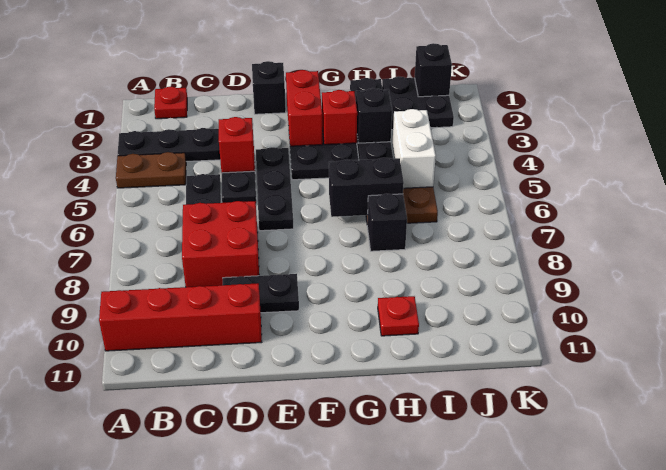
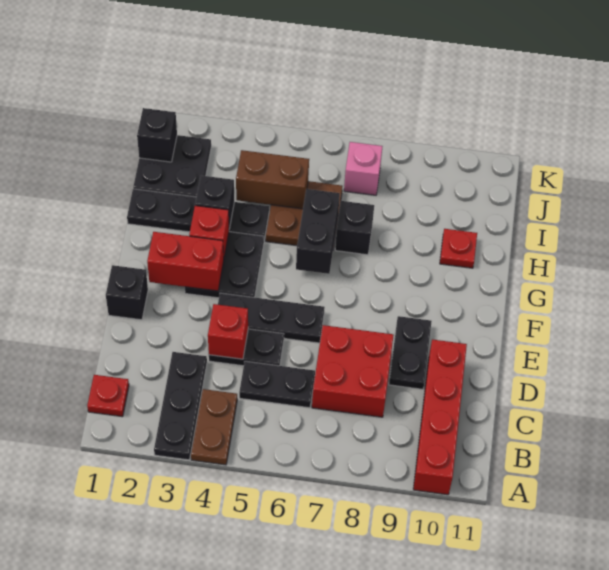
white 1x2 brick [393,109,436,188] -> brown 1x2 brick [236,150,309,209]
none -> pink 1x1 brick [344,142,383,195]

